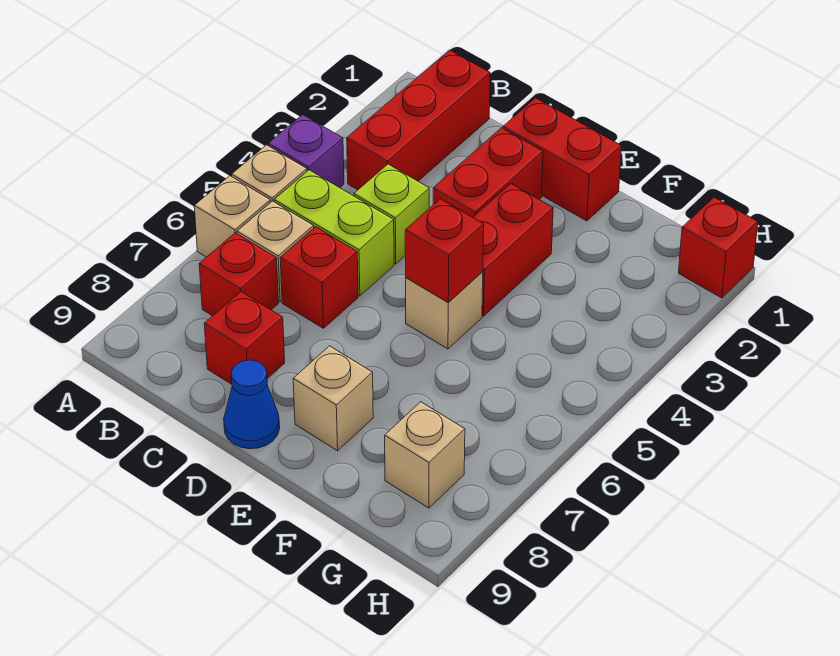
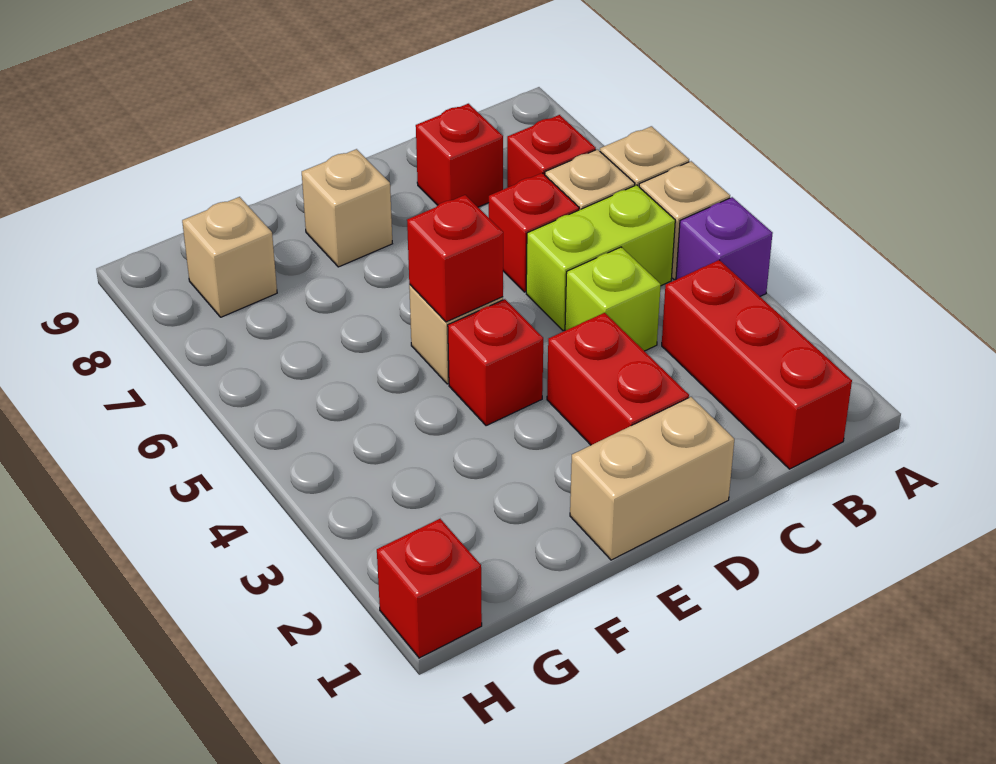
red 1x2 brick [503,98,621,221] -> tan 1x2 brick [570,397,734,560]
blue 1x1 cone [224,360,280,449] -> none
red 1x2 brick [473,184,553,316] -> red 1x1 brick [448,299,543,426]

